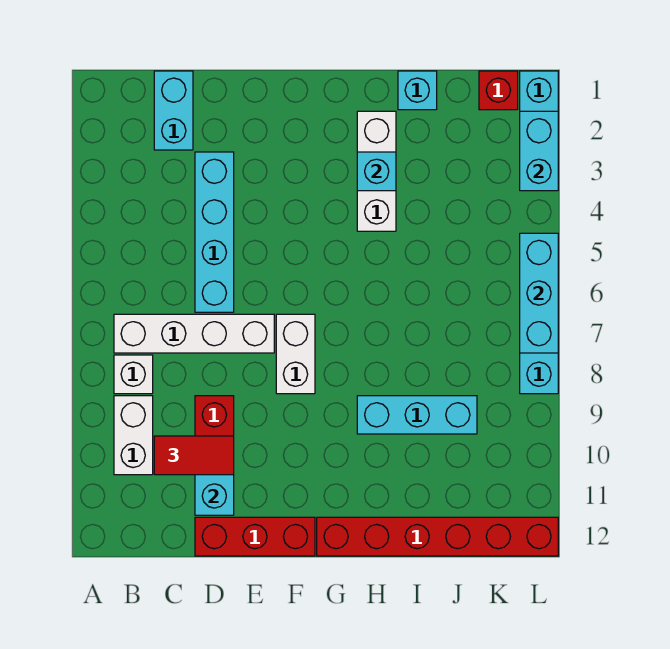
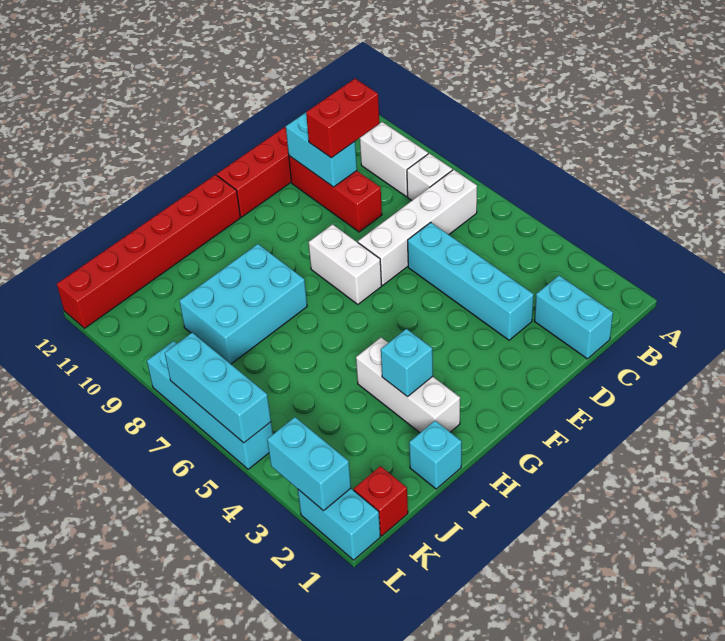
red 1x2 tile [154,436,234,475] -> red 1x2 brick [306,79,379,158]
cyan 1x3 brick [357,396,477,434] -> cyan 2x3 brick [179,244,307,364]

